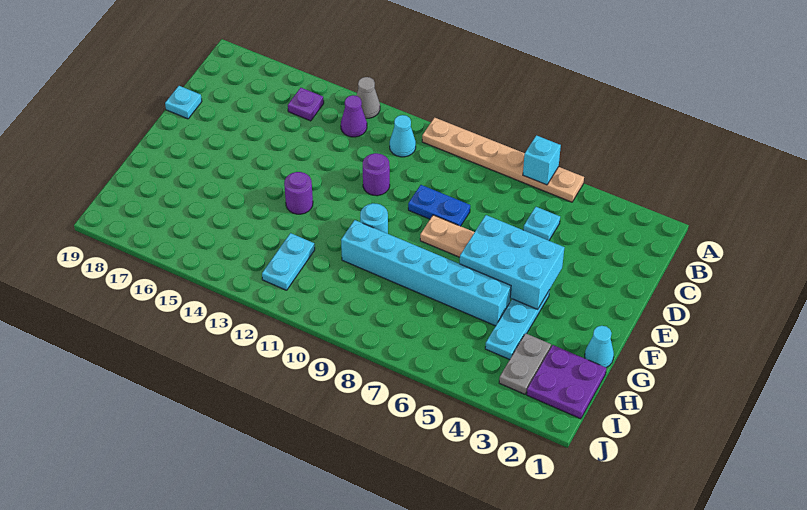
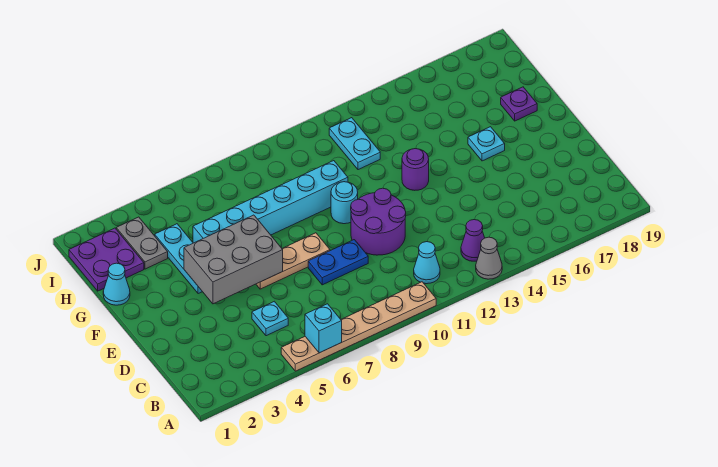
purple 1x1 plate [288,88,324,121] -> purple 1x1 plate moved to [501,87,537,121]
purple 1x1 round brick [363,153,390,196] -> purple 2x2 round brick [351,188,406,255]
cyan 1x1 plate [165,86,202,119] -> cyan 1x1 plate moved to [468,127,505,161]
cyan 2x3 brick [460,215,564,310] -> grey 2x3 brick [184,215,283,304]

